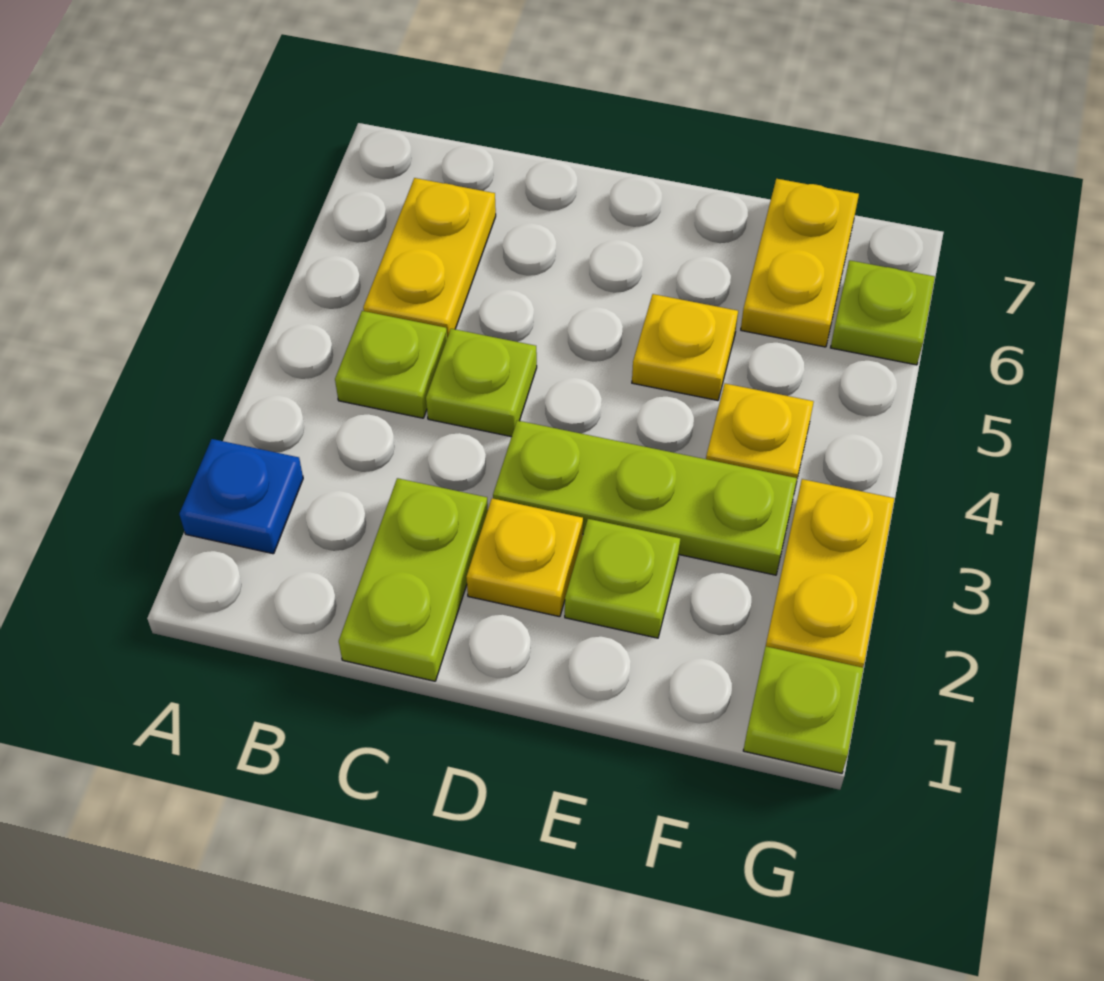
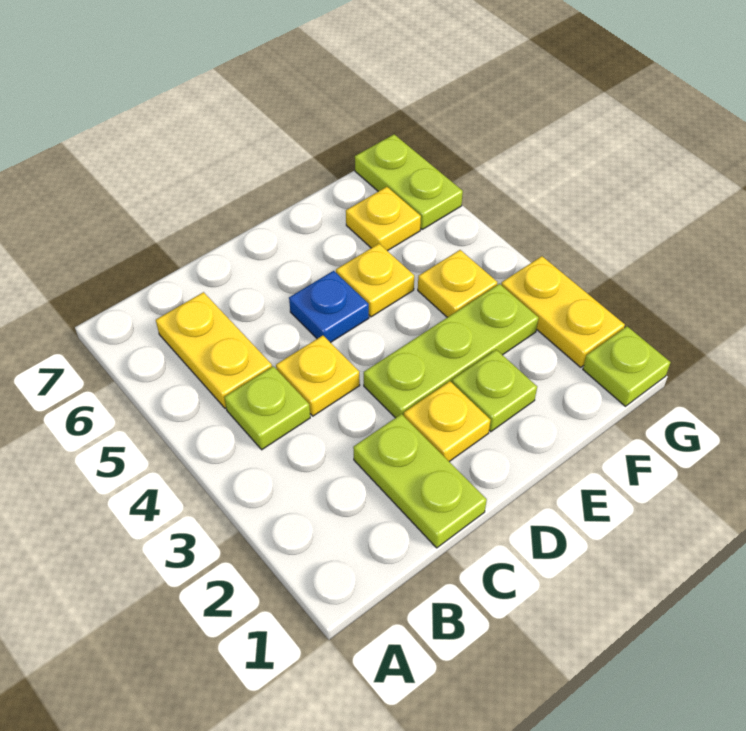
blue 1x1 plate [179,439,303,554] -> blue 1x1 plate moved to [289,271,369,343]
lime 1x1 plate [426,329,537,437] -> yellow 1x1 plate [276,336,360,416]
yellow 1x2 plate [741,179,859,347] -> yellow 1x1 plate [346,187,421,251]
lime 1x1 plate [831,260,935,365] -> lime 1x2 plate [355,134,463,229]

